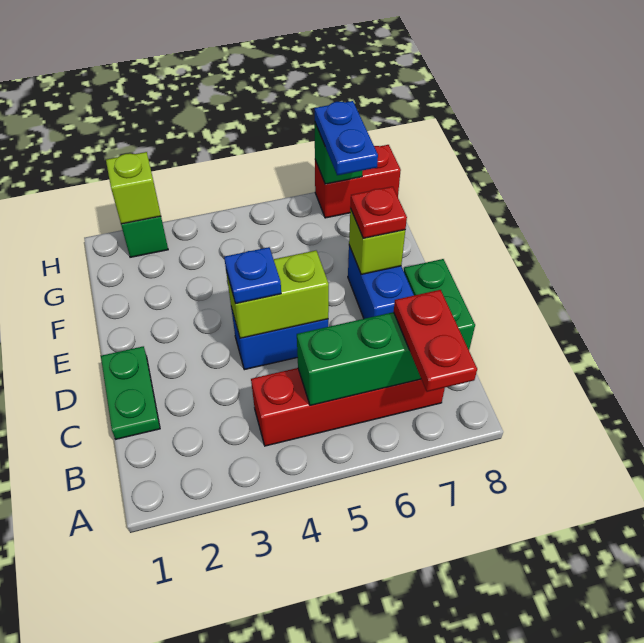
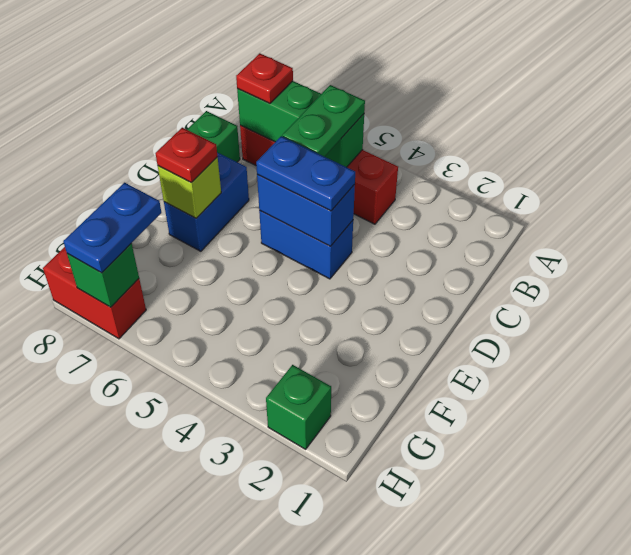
red 1x2 plate [394,290,477,392] -> red 1x1 plate [236,53,293,104]
green 1x2 plate [101,346,160,439] -> green 1x2 plate moved to [282,85,365,157]
lime 1x2 brick [226,251,329,338] -> blue 1x2 brick [257,175,355,246]
blue 1x1 plate [224,247,281,304] -> blue 1x2 plate [256,136,355,211]
lime 1x1 brick [106,152,161,224] -> none

